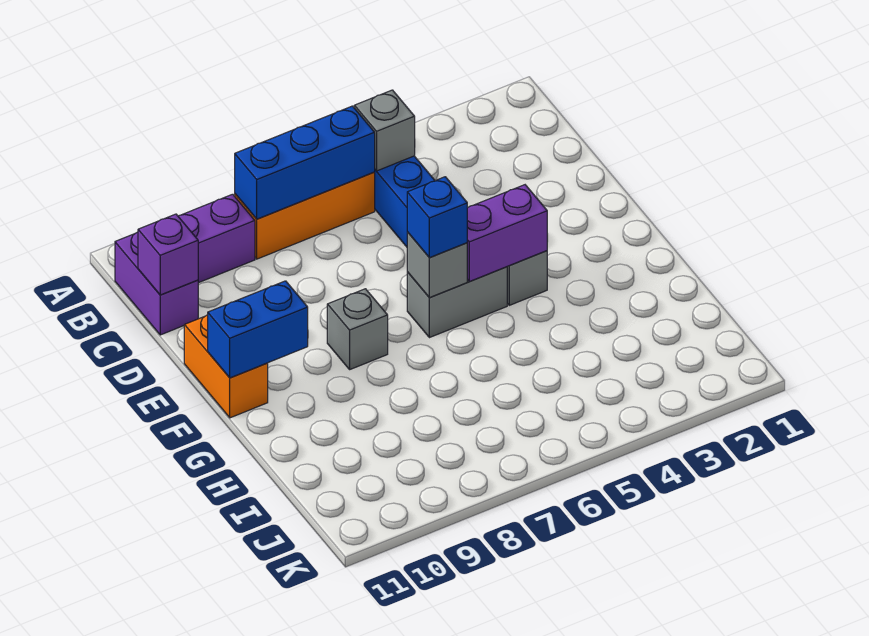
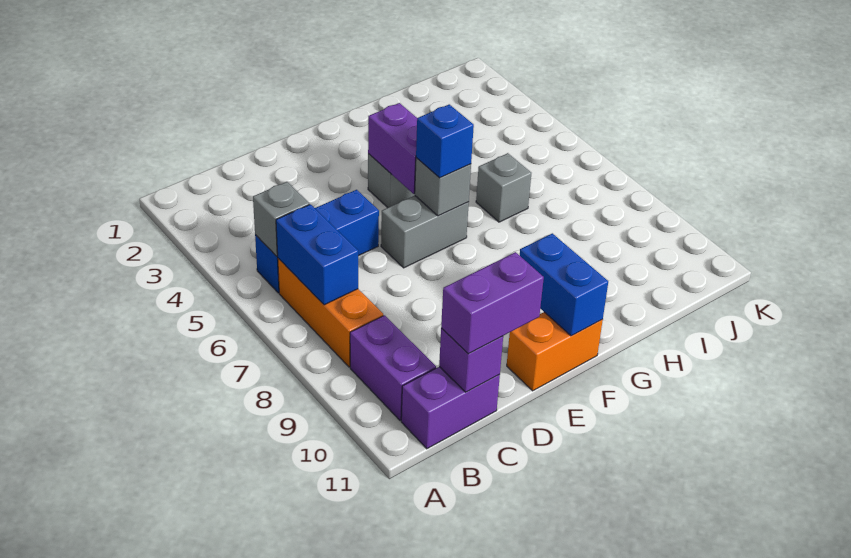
blue 1x3 brick [235,106,375,219] -> blue 1x2 brick [276,204,358,305]
none -> purple 1x2 brick [441,252,544,354]
grey 1x2 brick [407,267,507,338] -> grey 1x2 brick turned to [381,196,469,268]
grey 1x1 brick [327,289,388,369] -> grey 1x1 brick moved to [476,153,531,222]

